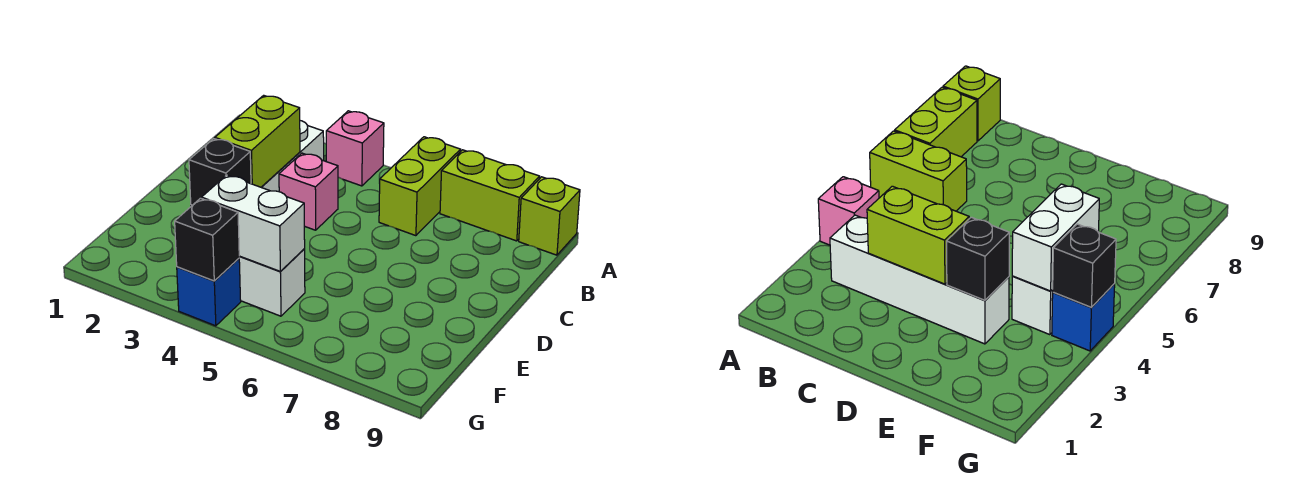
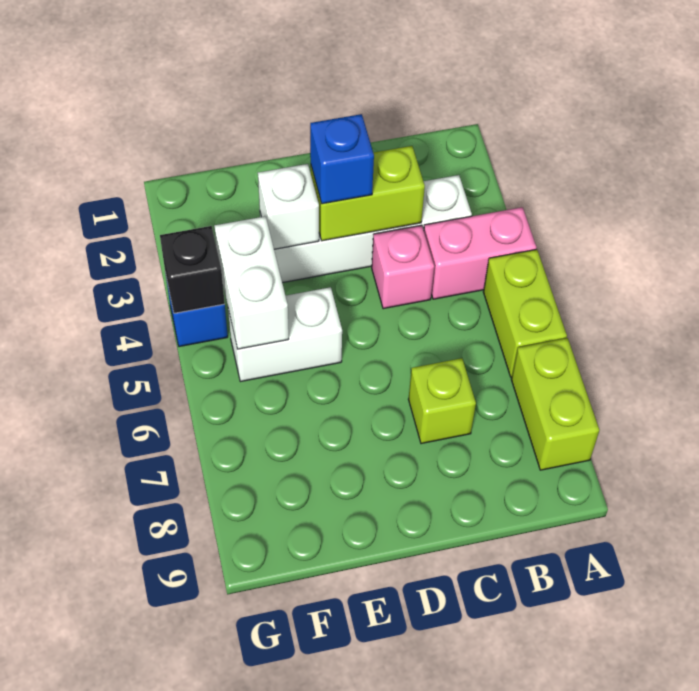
pink 1x1 brick [326,111,384,186] -> pink 1x2 brick [424,207,536,299]
lime 1x2 brick [379,137,461,236] -> lime 1x2 brick turned to [483,249,567,377]
lime 1x1 brick [519,177,580,255] -> lime 1x1 brick moved to [408,358,476,444]
none -> blue 1x1 brick [310,114,374,204]
black 1x1 brick [189,139,251,205] -> white 1x1 brick [258,164,319,249]
white 1x2 brick [239,249,305,316] -> white 1x2 brick turned to [228,287,342,382]

